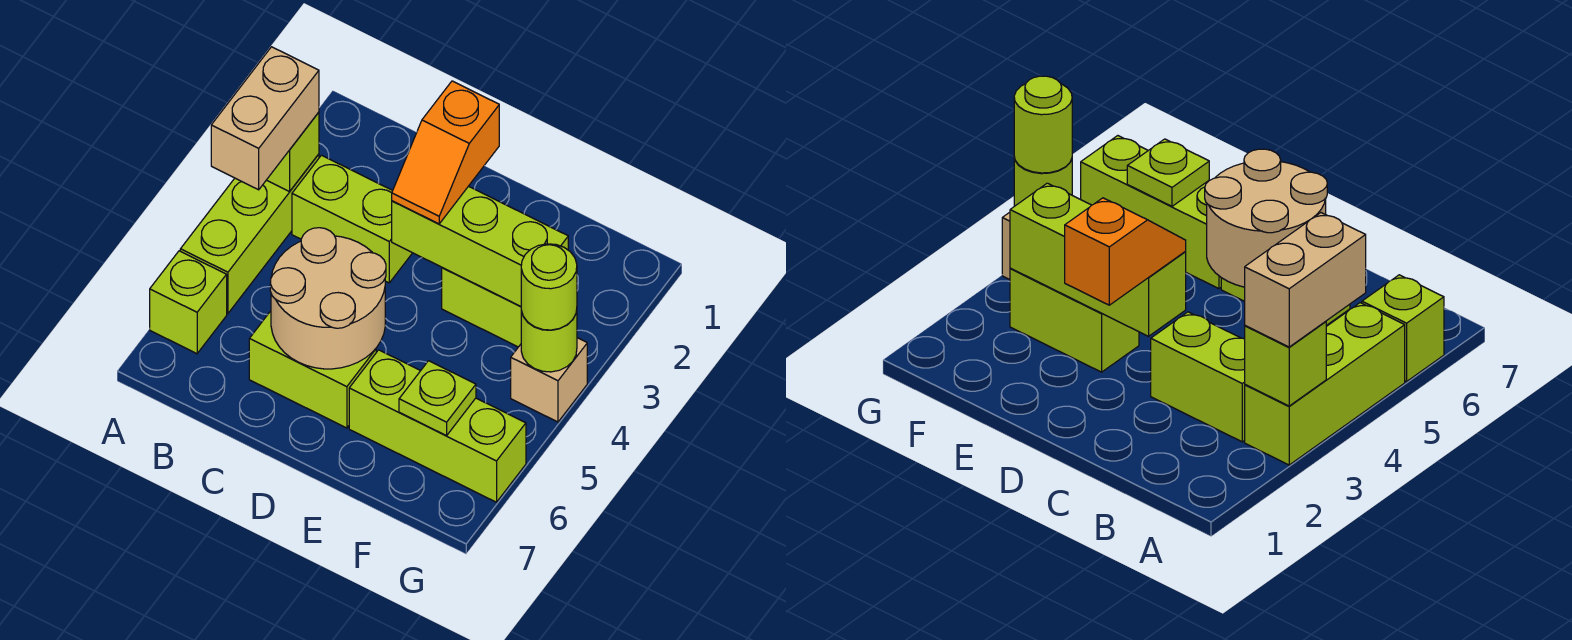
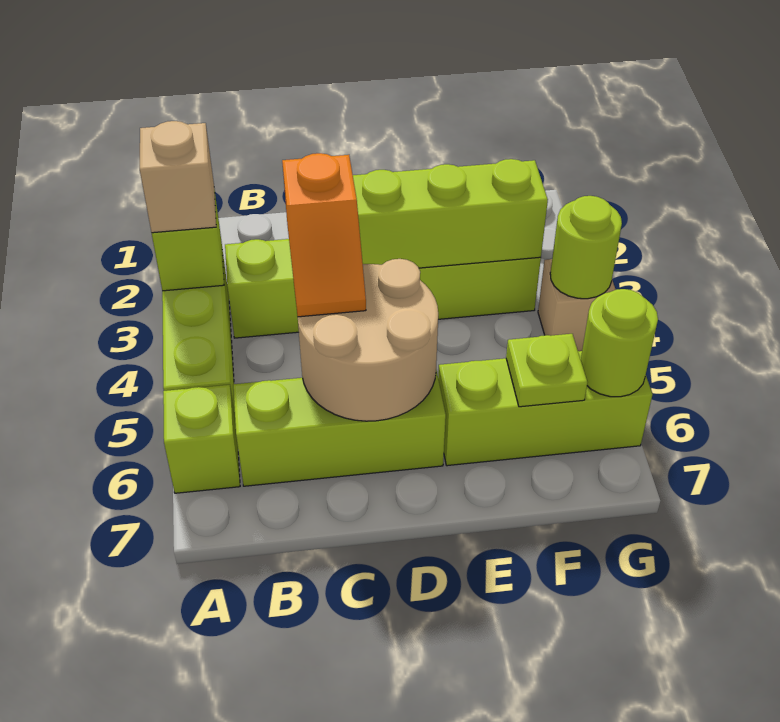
tan 1x2 brick [211,47,319,190] -> tan 1x1 brick [140,121,216,233]
lime 1x2 brick [249,311,376,428] -> lime 1x3 brick [233,370,446,486]
orange 1x2 slope [392,81,499,224] -> orange 1x2 slope moved to [282,153,366,317]
lime 1x1 round brick [521,244,577,330] -> lime 1x1 round brick moved to [581,289,658,397]

